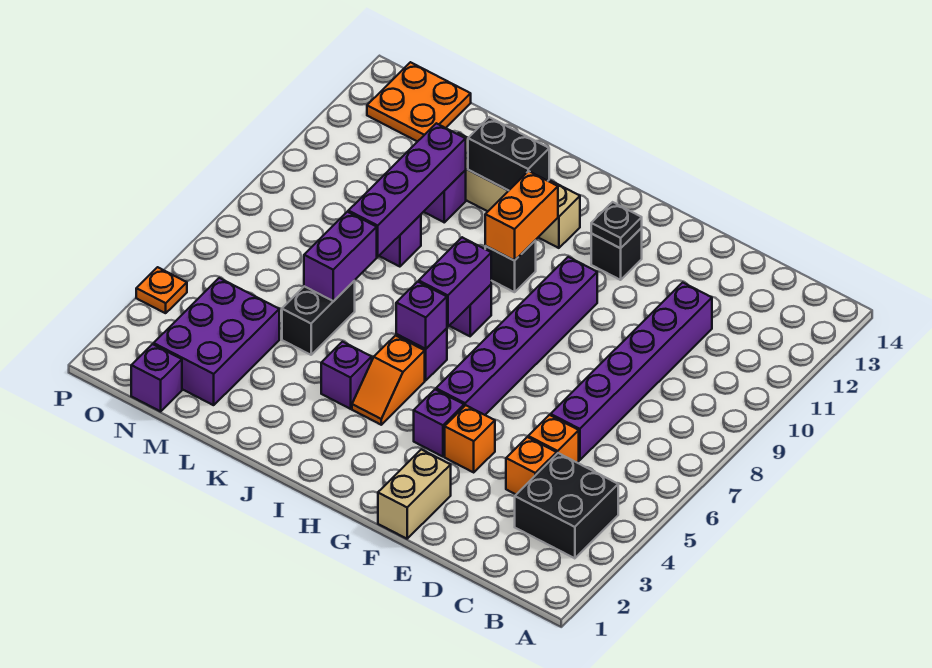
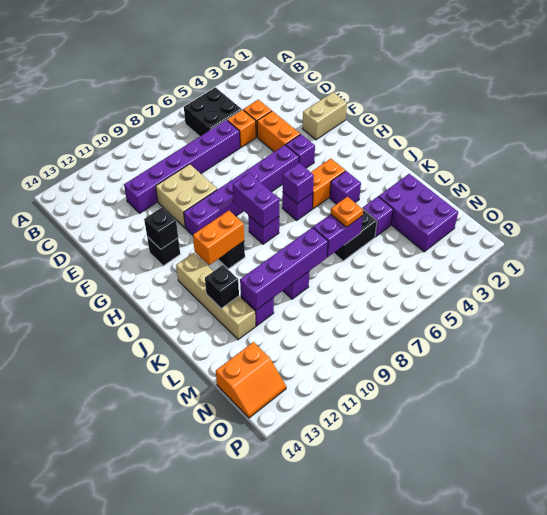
black 2x2 brick [515,453,618,558] -> black 2x2 brick moved to [184,87,242,136]
none -> tan 2x2 brick [156,164,217,228]
orange 1x1 brick [445,405,495,472] -> orange 1x2 brick [257,111,300,152]
black 1x1 plate [591,202,642,248] -> black 1x1 brick [144,208,178,249]
orange 1x2 slope [352,336,425,425] -> orange 1x2 brick [311,159,345,209]
purple 1x2 brick [419,237,491,327] -> purple 1x2 brick turned to [233,173,279,228]
black 1x2 brick [468,117,549,191] -> black 1x1 brick [205,265,239,309]
purple 2x3 brick [154,278,279,405] -> purple 2x3 brick turned to [379,174,458,252]
purple 1x1 brick [131,344,182,411] -> purple 1x1 brick moved to [362,197,393,237]
orange 2x2 plate [367,62,471,142] -> orange 2x2 slope [216,342,286,418]
orange 1x1 plate [136,267,187,313] -> orange 1x1 plate moved to [331,197,363,227]

